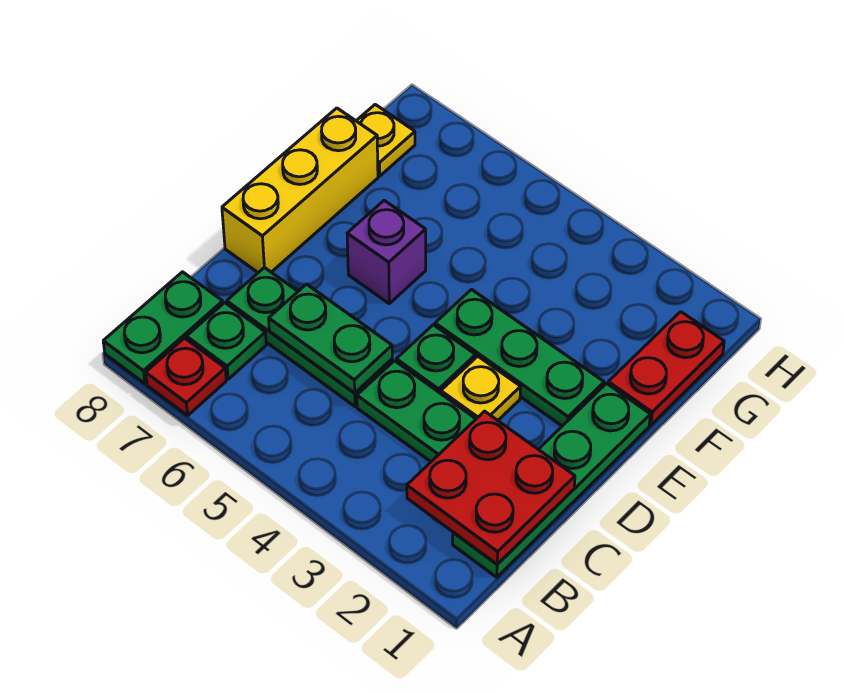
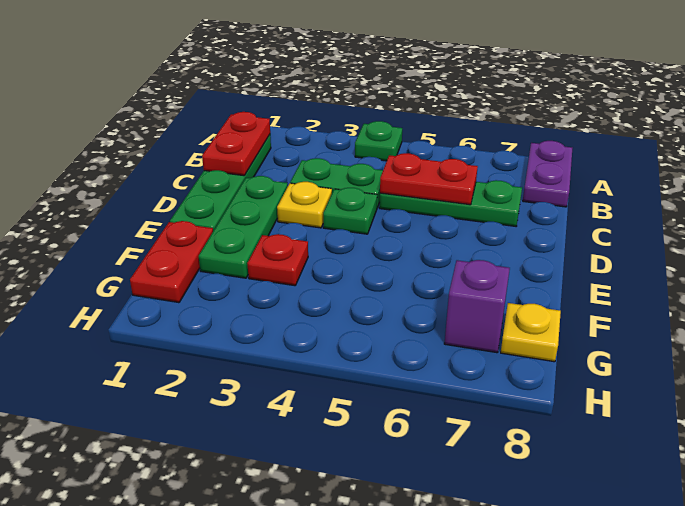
red 1x1 plate [146,338,226,415] -> red 1x1 plate moved to [247,234,308,286]
green 1x2 plate [103,272,223,384] -> purple 1x2 plate [523,141,572,207]
red 2x2 plate [407,411,575,564] -> red 1x2 plate [202,112,270,176]
green 1x1 plate [186,303,266,379] -> green 1x1 plate moved to [355,121,402,161]
green 1x2 plate [269,284,392,393] -> red 1x2 plate [380,153,478,205]
yellow 1x3 brick [222,108,378,273] -> none
green 1x3 plate [435,290,604,426] -> green 1x3 plate turned to [199,176,288,278]
purple 1x1 brick [347,201,426,303] -> purple 1x1 brick moved to [444,260,510,353]

